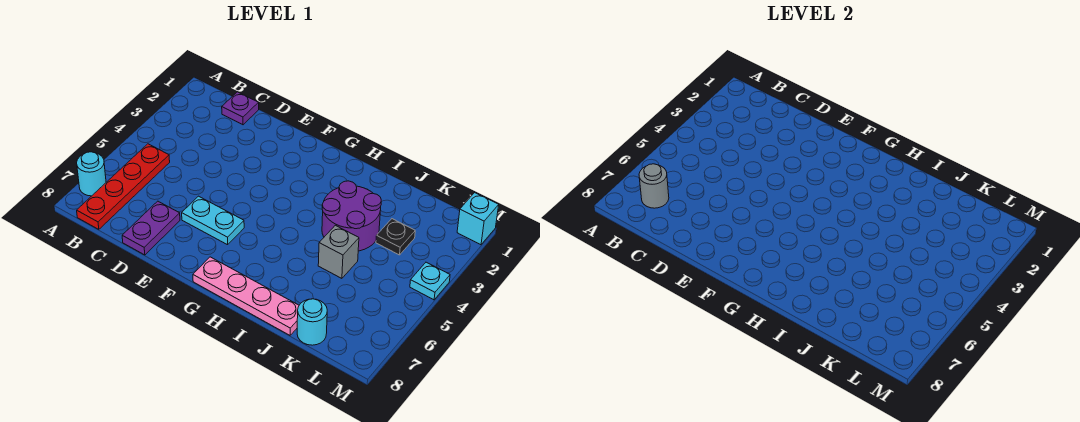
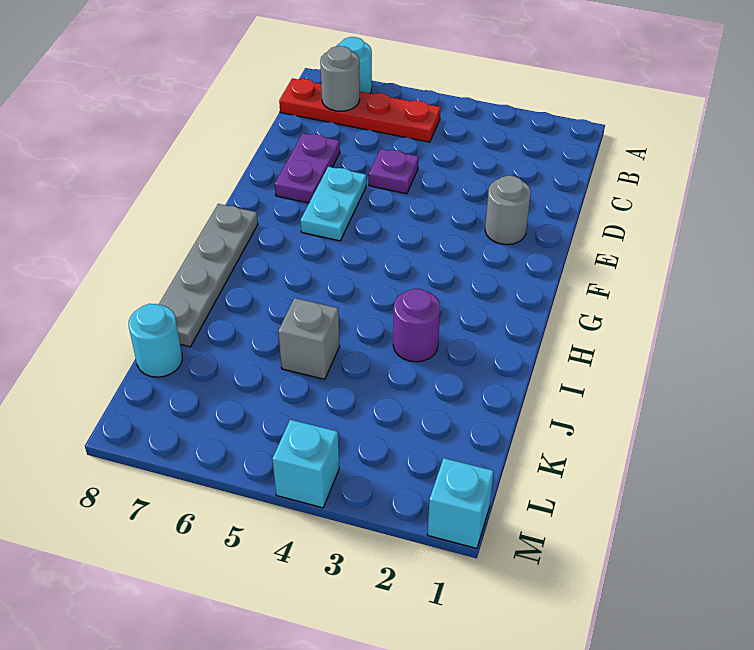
purple 1x1 plate [222,92,259,125] -> purple 1x1 plate moved to [369,149,419,194]
purple 1x2 plate [122,201,180,255] -> purple 1x2 plate turned to [275,133,340,203]
none -> grey 1x1 round brick [485,176,531,245]
pink 1x4 plate [193,257,299,335] -> grey 1x4 plate [159,204,258,347]
purple 2x2 round brick [322,181,381,251] -> purple 1x1 round brick [393,289,440,362]
black 1x1 plate [376,219,415,255] -> none
cyan 1x1 plate [410,262,450,300] -> cyan 1x1 brick [272,420,339,508]

